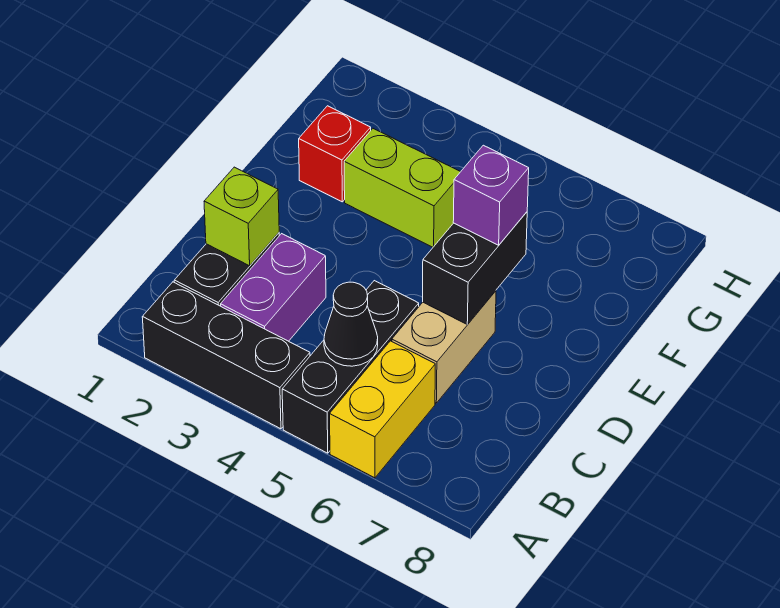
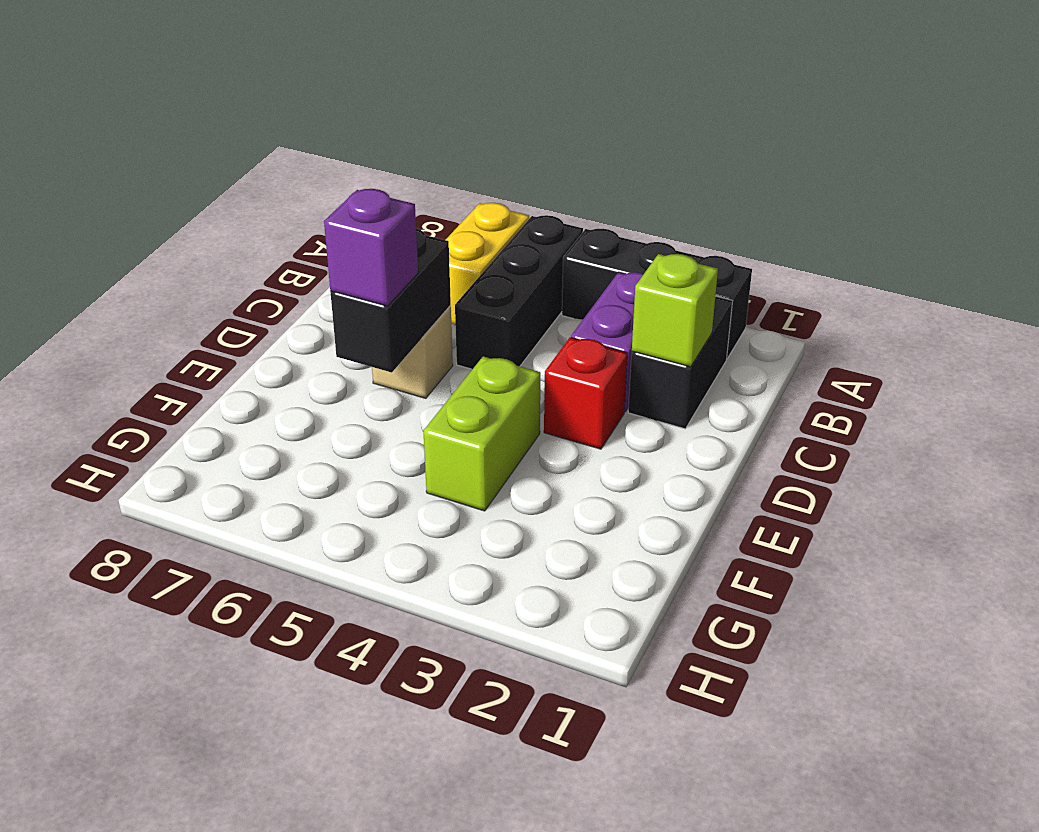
black 1x1 cone [324,282,378,366] -> none
tan 1x2 brick [392,291,496,403] -> tan 1x1 brick [372,306,453,398]
red 1x1 brick [299,106,371,202] -> red 1x1 brick moved to [544,337,627,449]
lime 1x2 brick [344,129,460,247] -> lime 1x2 brick turned to [423,356,540,511]

